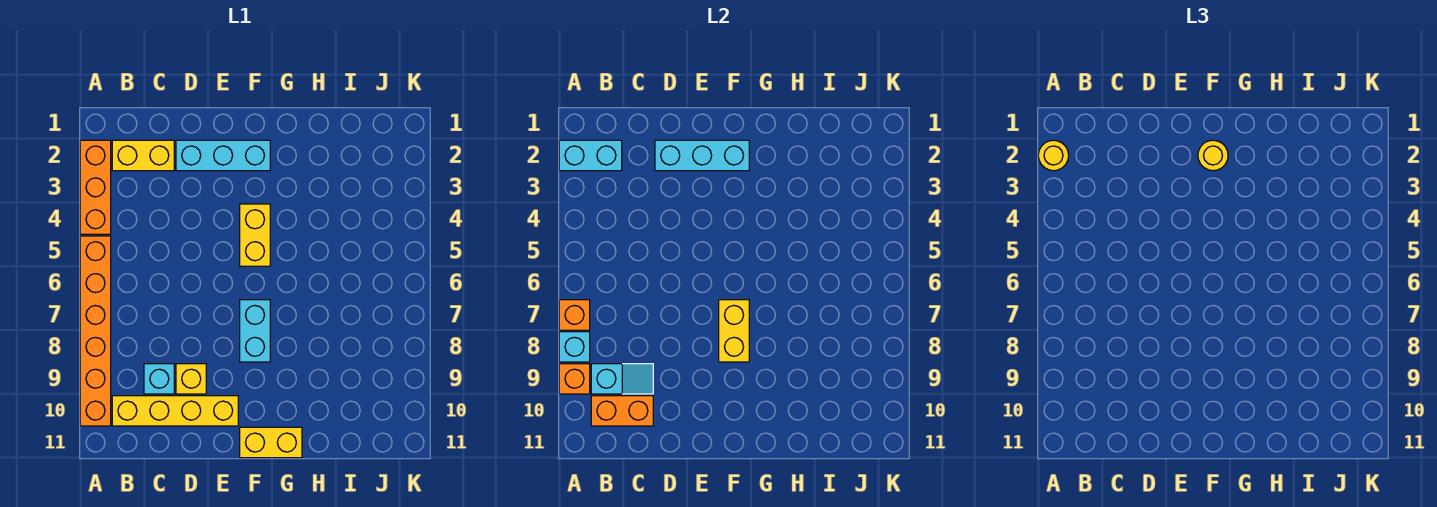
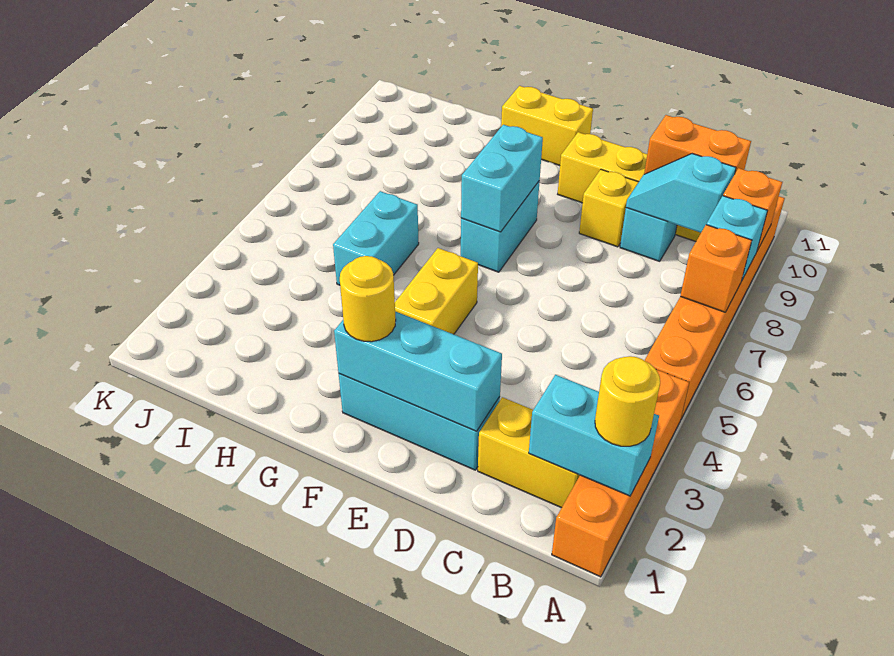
orange 1x3 brick [80,140,111,234] -> orange 1x4 brick [552,370,689,577]
yellow 1x2 brick [719,300,749,362] -> cyan 1x2 brick [461,125,543,232]
none -> cyan 1x2 brick [333,191,419,285]

